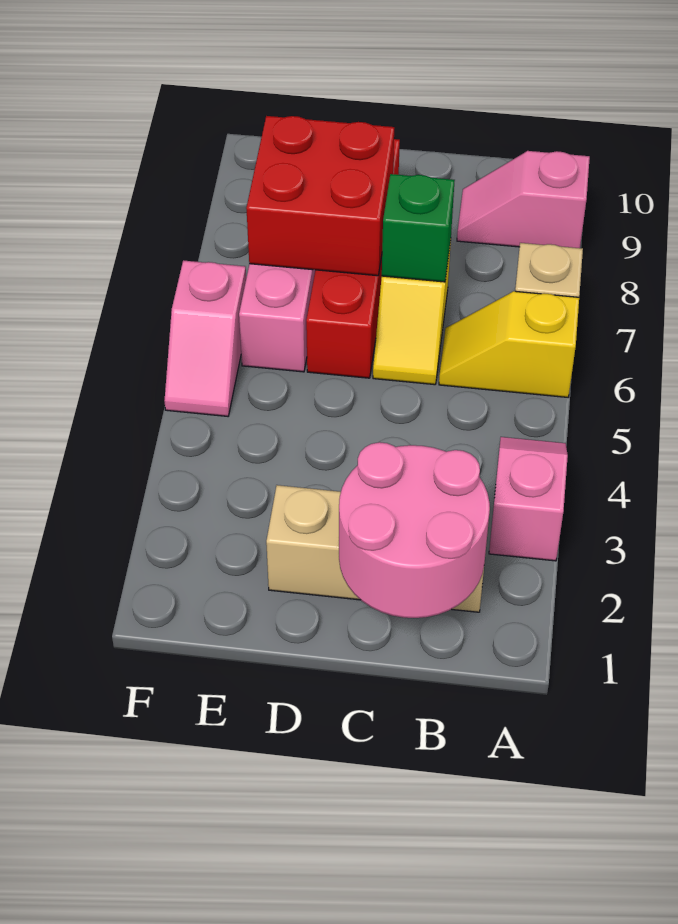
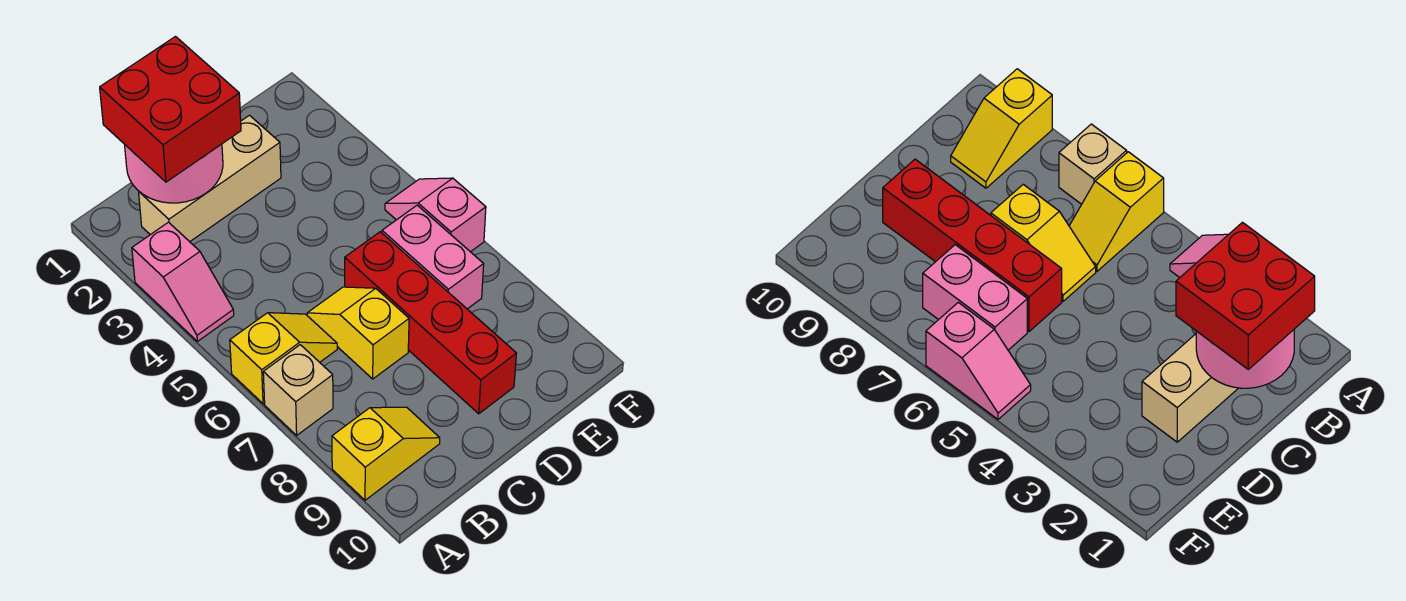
pink 1x2 slope [457,151,590,248] -> yellow 1x2 slope [332,407,440,500]
green 1x1 brick [382,174,455,282] -> none
red 2x2 brick [246,116,394,276] -> red 2x2 brick moved to [100,37,241,182]

